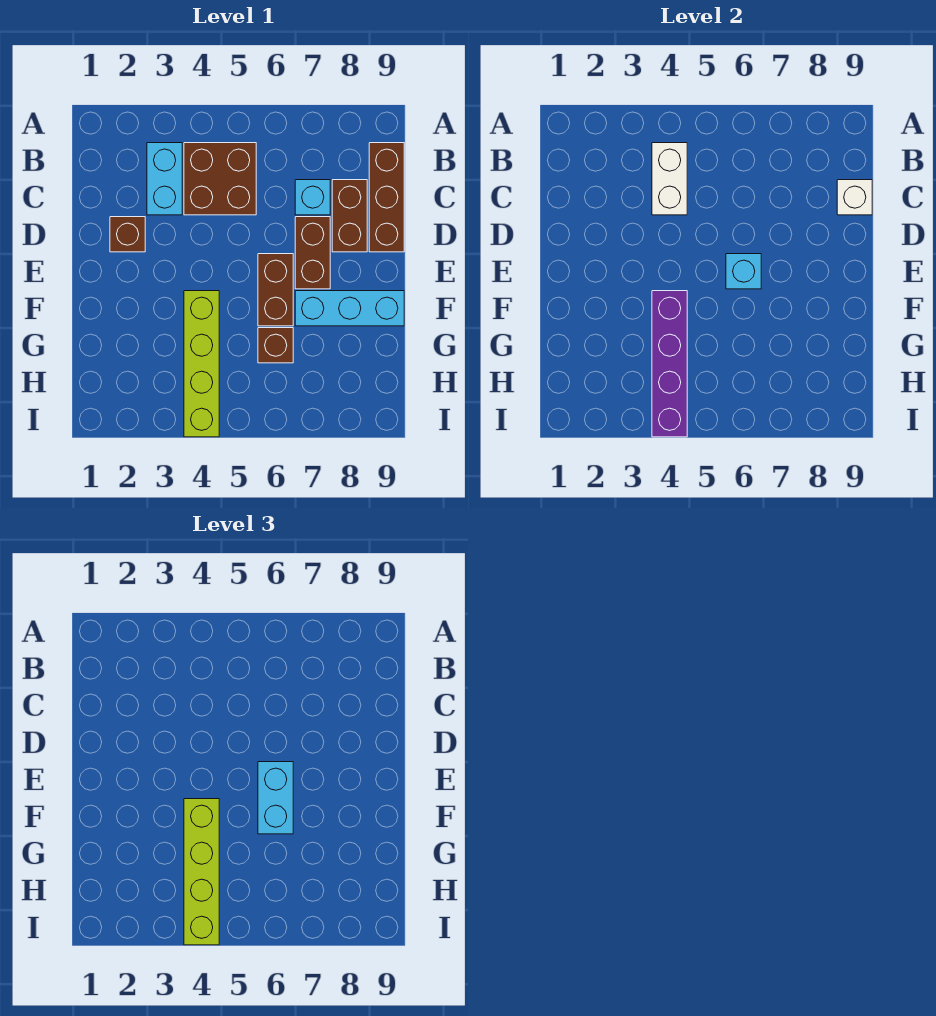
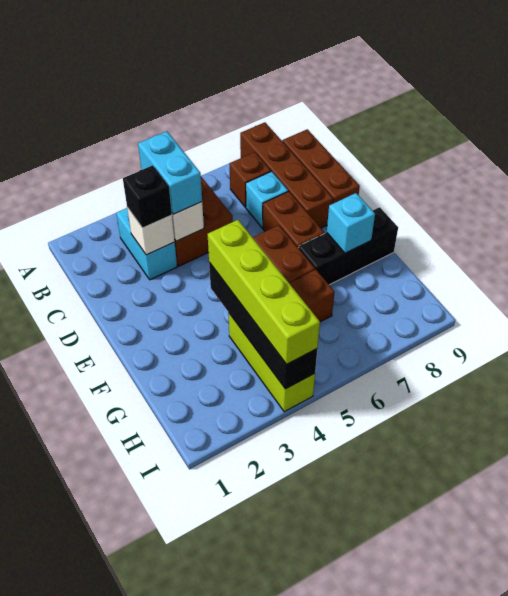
none -> black 1x1 brick [123,165,172,228]
brown 1x2 brick [332,180,367,252] -> brown 1x4 brick [240,122,333,228]
white 1x1 brick [837,180,872,215] -> white 1x1 brick moved to [127,208,175,255]
brown 1x1 brick [110,217,145,252] -> brown 1x1 brick moved to [230,152,271,207]
cyan 1x1 brick [726,254,761,289] -> cyan 1x1 brick moved to [327,193,375,253]
cyan 1x2 brick [258,762,293,834] -> cyan 1x2 brick moved to [138,131,202,214]
lime 1x4 brick [184,291,219,437] -> lime 1x3 brick [229,314,315,412]
purple 1x4 brick [652,291,687,437] -> black 1x4 brick [209,262,317,389]
cyan 1x3 brick [295,291,404,326] -> black 1x3 brick [299,207,398,285]

